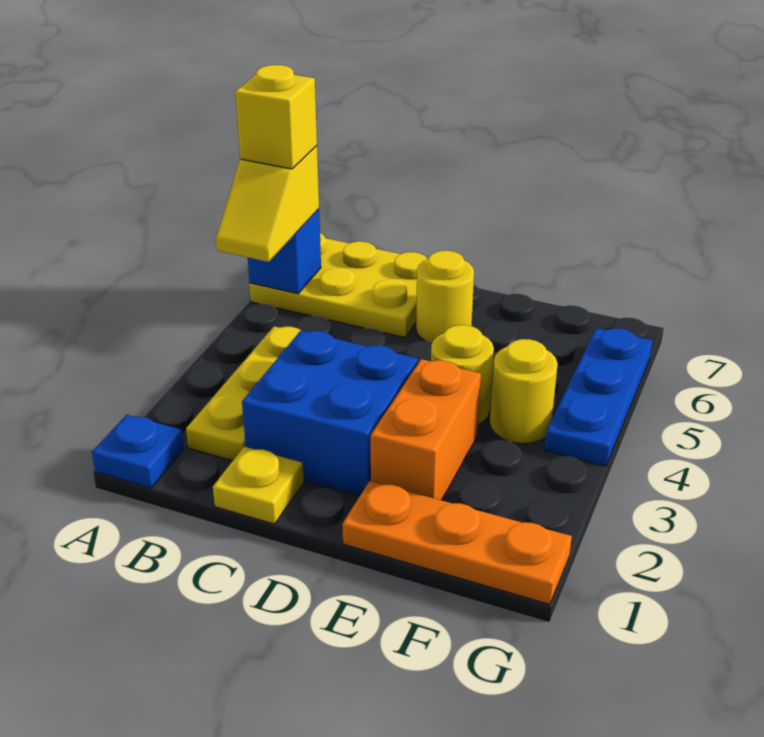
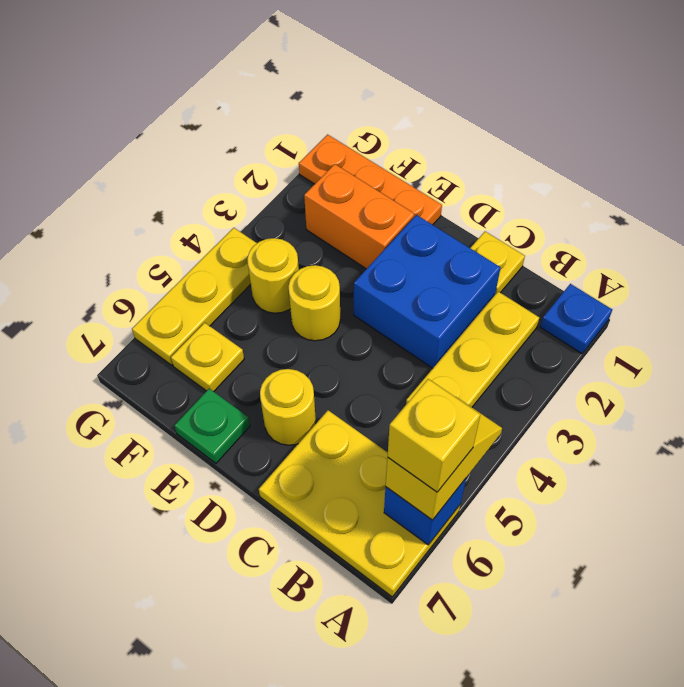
orange 1x2 brick [371,359,481,500] -> orange 1x2 brick turned to [304,164,414,269]
none -> green 1x1 plate [174,388,250,463]
none -> yellow 1x1 plate [171,323,244,391]
blue 1x3 plate [545,328,652,466] -> yellow 1x3 plate [132,228,257,365]

